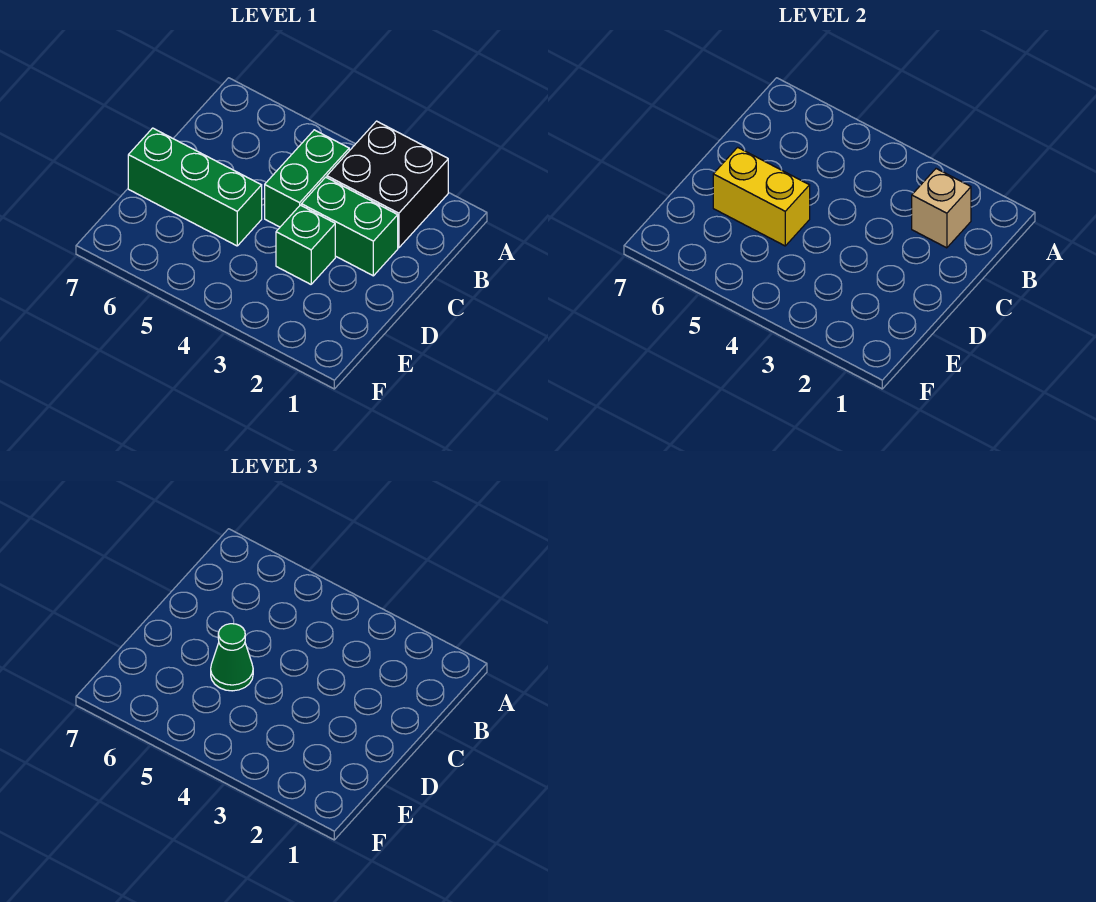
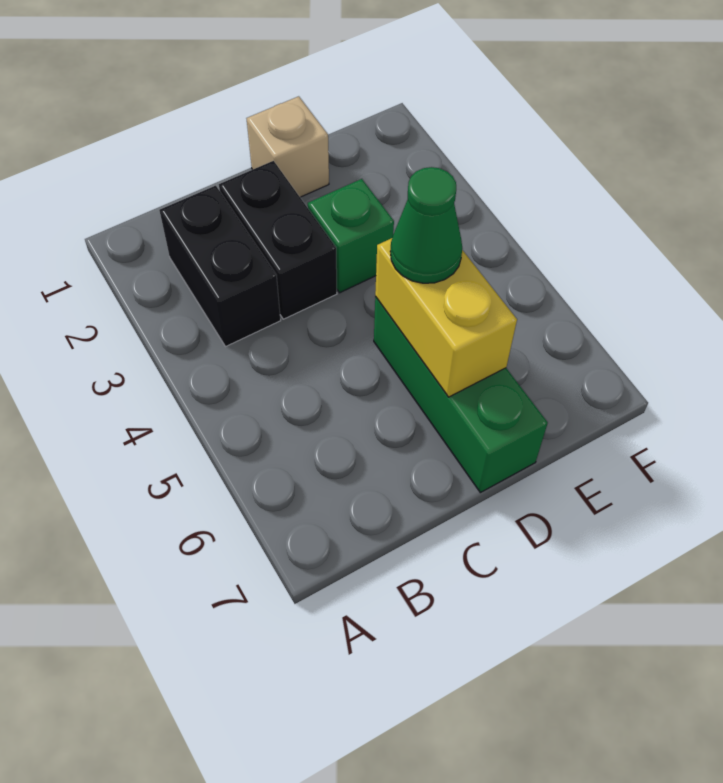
black 2x2 brick [327,121,448,248] -> black 1x2 brick [159,186,281,347]
tan 1x1 brick [912,169,971,248] -> tan 1x1 brick moved to [247,96,329,197]
green 1x2 brick [265,130,349,227] -> none
green 1x2 brick [301,177,398,276] -> black 1x2 brick [219,161,337,319]

